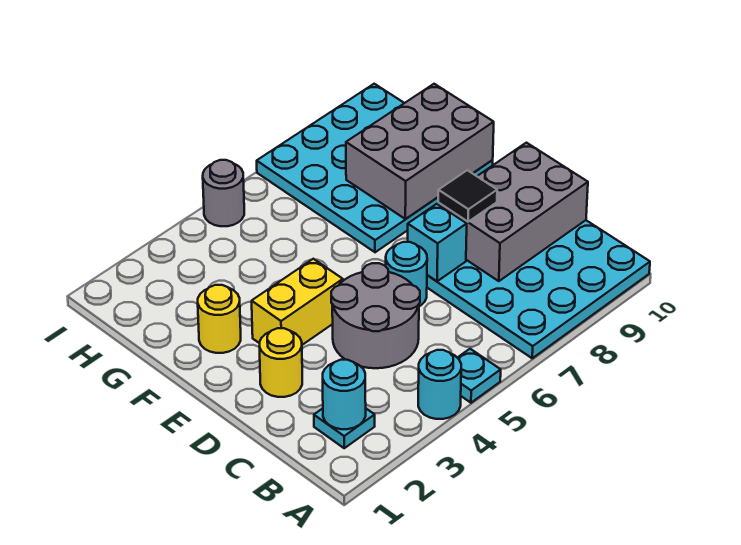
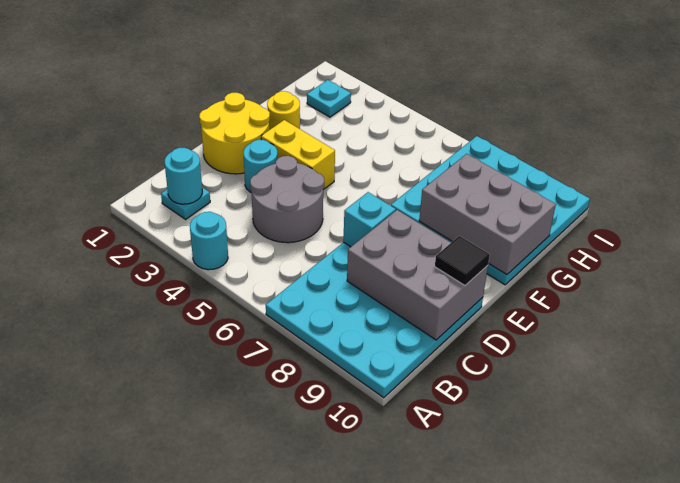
cyan 1x1 plate [457,349,501,403] -> cyan 1x1 plate moved to [307,80,351,117]
yellow 1x1 round brick [259,328,302,397] -> yellow 2x2 round brick [199,93,270,174]
cyan 1x1 round brick [386,242,427,306] -> cyan 1x1 round brick moved to [243,140,277,192]
black 1x1 tile [438,170,497,222] -> black 1x1 tile moved to [435,236,490,285]
grey 1x1 round brick [203,160,244,226] -> none

